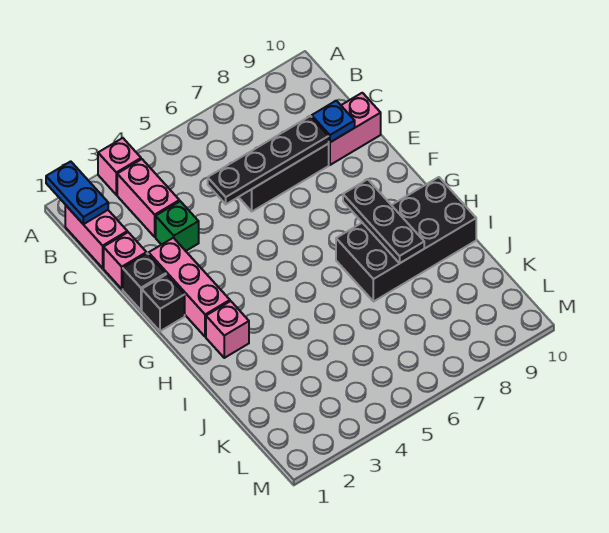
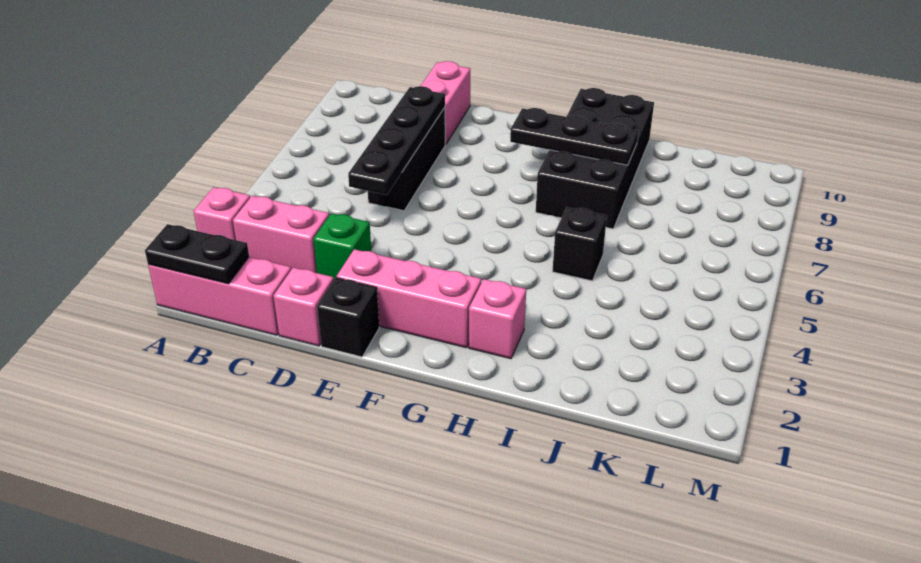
blue 1x2 plate [46,161,108,224] -> black 1x2 plate [145,224,249,284]
pink 1x2 brick [65,205,127,268] -> pink 1x3 brick [148,257,291,335]
blue 1x1 plate [312,101,355,142] -> none
black 1x1 brick [142,274,185,331] -> black 1x1 brick moved to [552,207,607,281]

